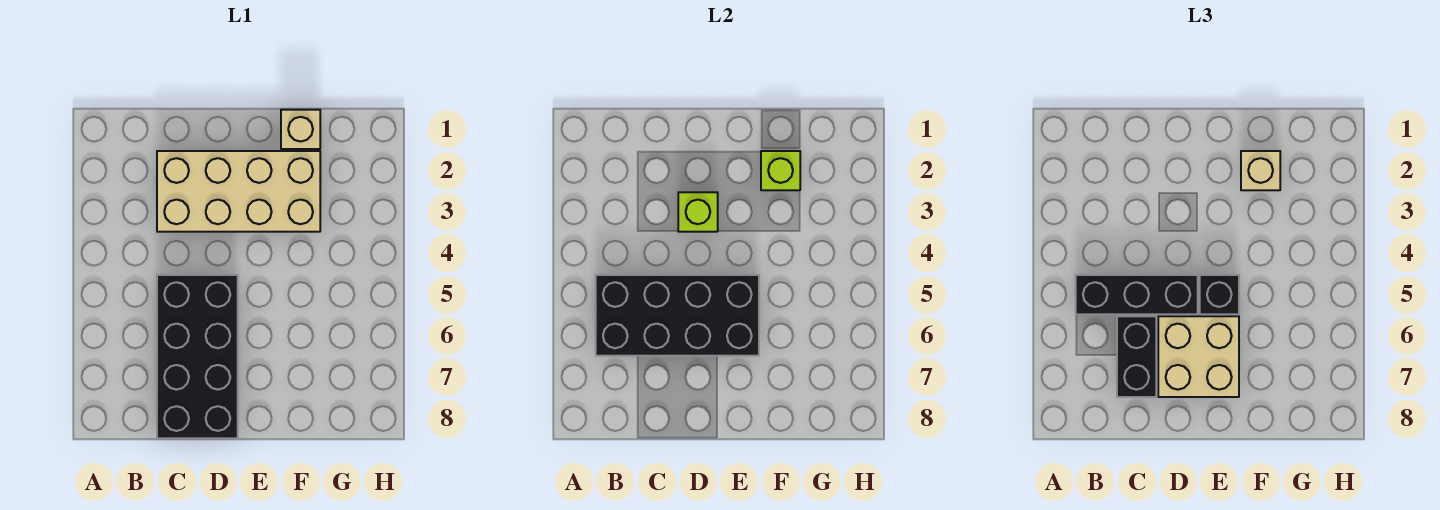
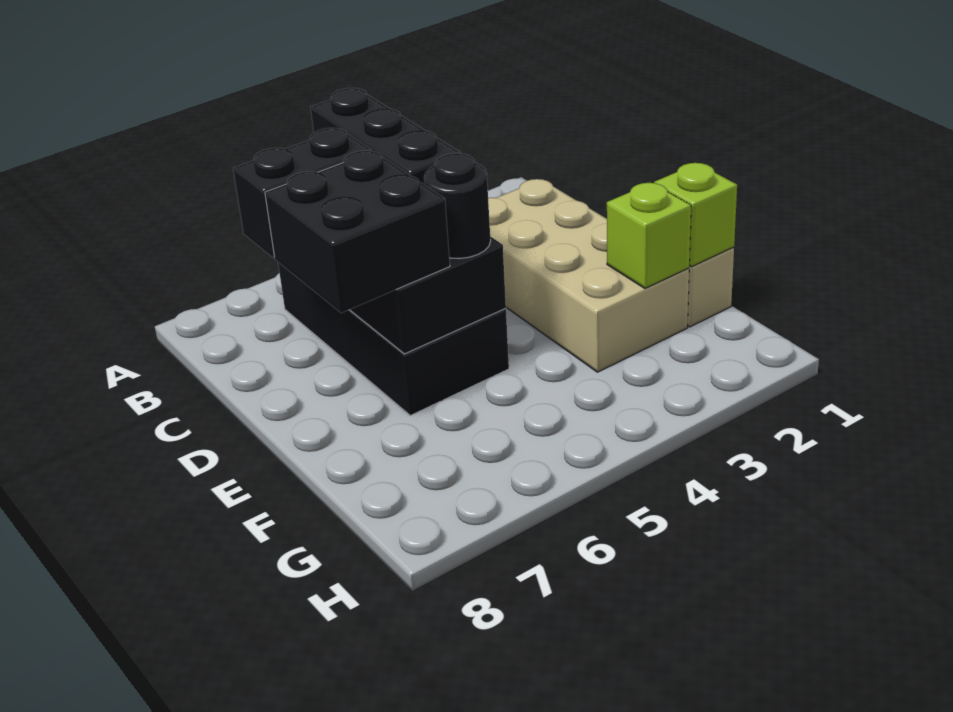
black 2x4 brick [157,275,238,438] -> black 2x4 brick turned to [278,262,509,416]
lime 1x1 brick [678,192,718,232] -> lime 1x1 brick moved to [654,163,737,267]
tan 2x2 brick [1158,316,1239,397] -> black 2x2 brick [265,151,450,313]
black 1x1 brick [1200,275,1239,314] -> black 1x1 round brick [424,153,491,259]
tan 1x1 brick [1241,151,1280,190] -> none

